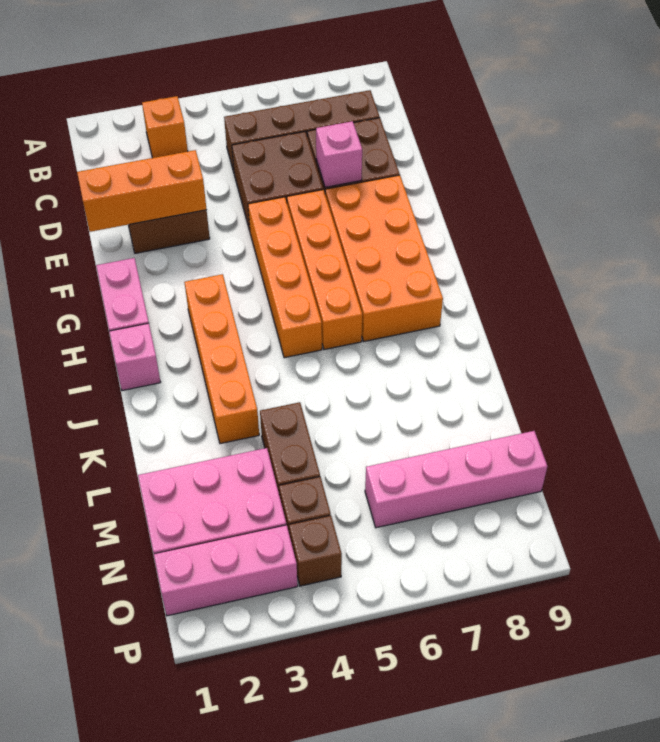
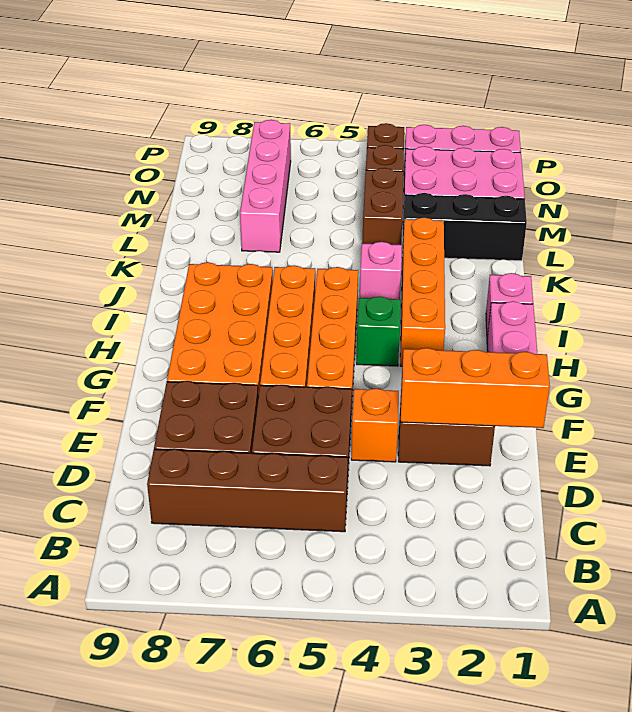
orange 1x1 brick [142,96,188,158] -> orange 1x1 brick moved to [351,388,399,462]
pink 1x1 brick [316,121,362,187] -> pink 1x1 brick moved to [360,242,402,299]
none -> green 1x1 brick [356,297,401,366]
none -> black 1x3 brick [403,193,527,261]
pink 1x4 brick [365,431,547,528] -> pink 1x4 brick turned to [240,120,291,252]

